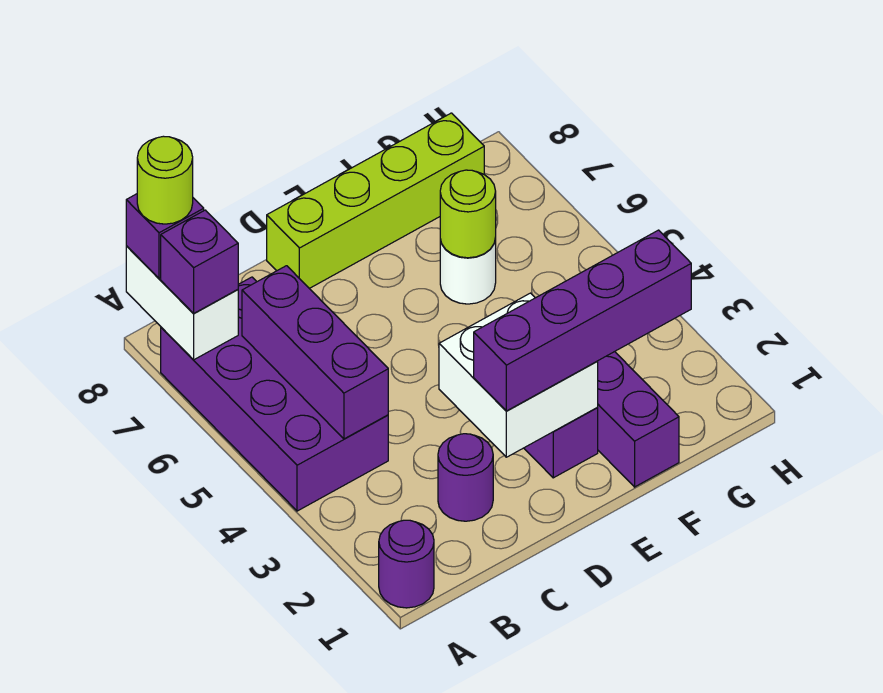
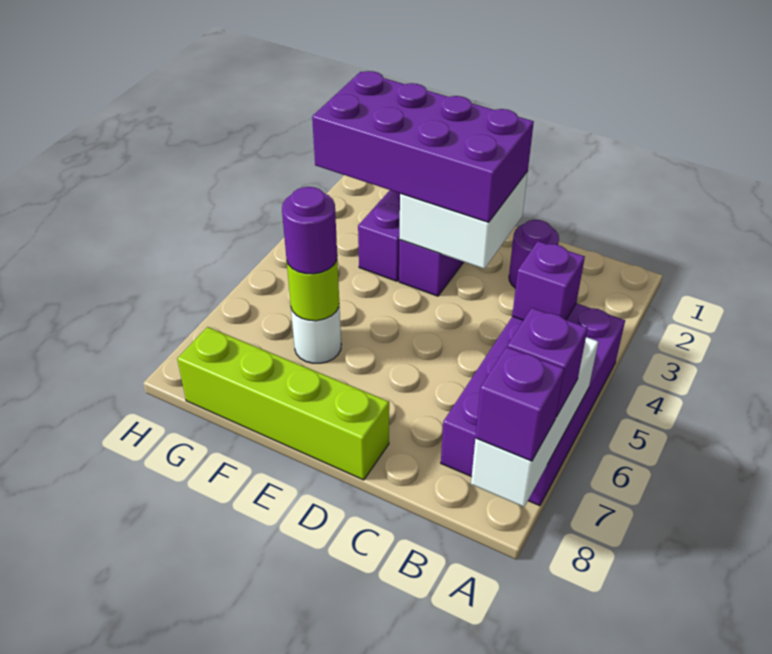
purple 1x1 round brick [379,520,434,608] -> purple 1x1 round brick moved to [282,187,337,274]
white 1x2 brick [126,246,238,360] -> white 1x3 brick [471,337,598,507]
lime 1x1 round brick [137,136,193,224] -> none
purple 1x3 brick [242,266,388,439] -> purple 1x1 brick [512,241,585,320]
purple 1x4 brick [474,230,691,411] -> purple 2x4 brick [312,71,534,222]

